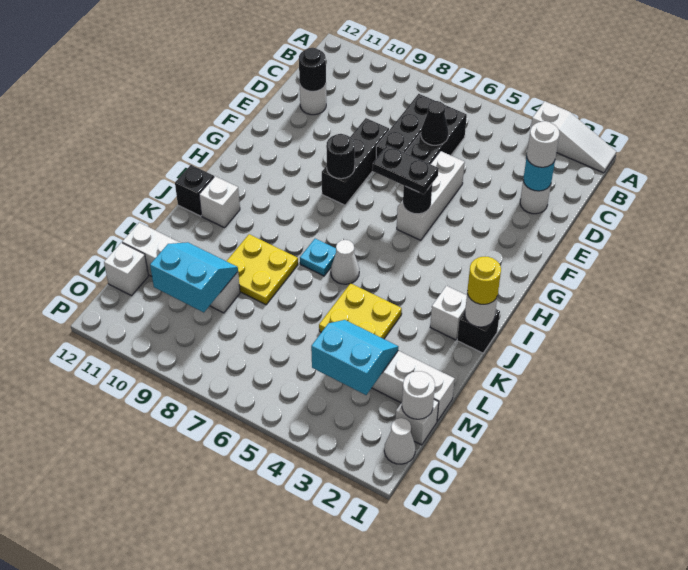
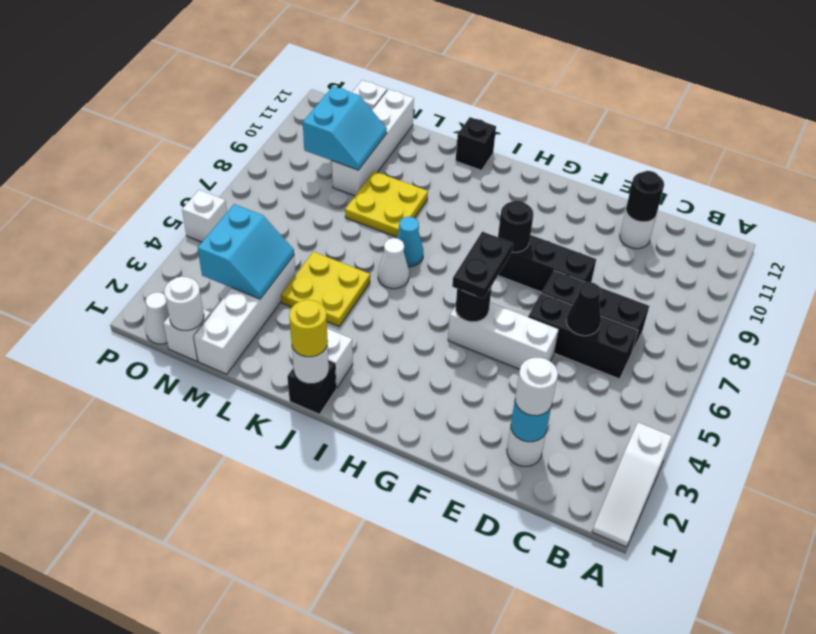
cyan 1x1 plate [300,239,336,276] -> cyan 1x1 cone [397,217,423,267]
white 1x1 brick [199,176,240,228] -> white 1x1 brick moved to [182,190,227,242]

